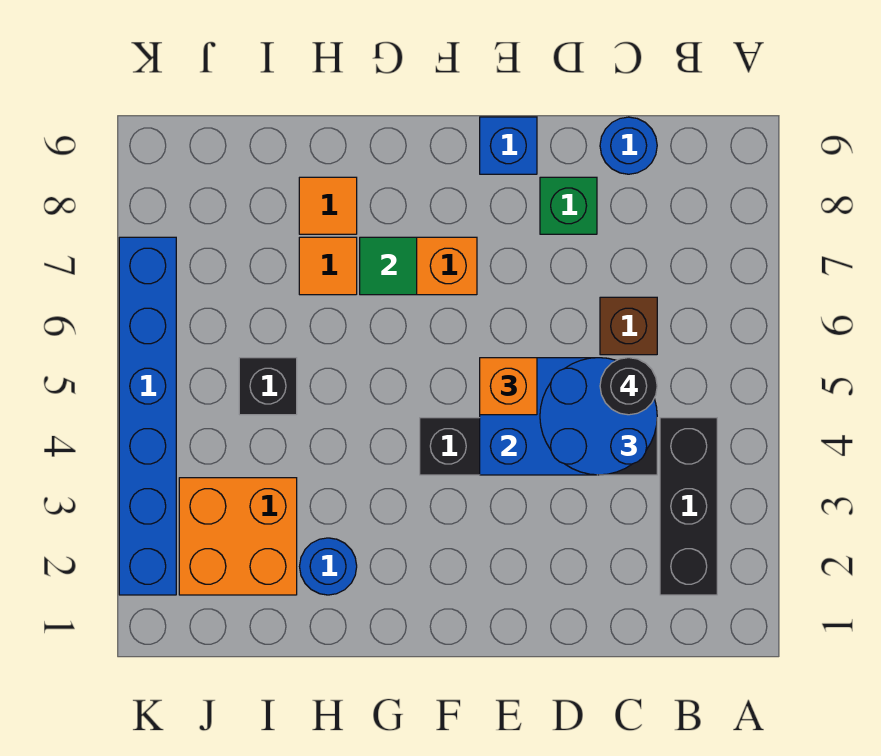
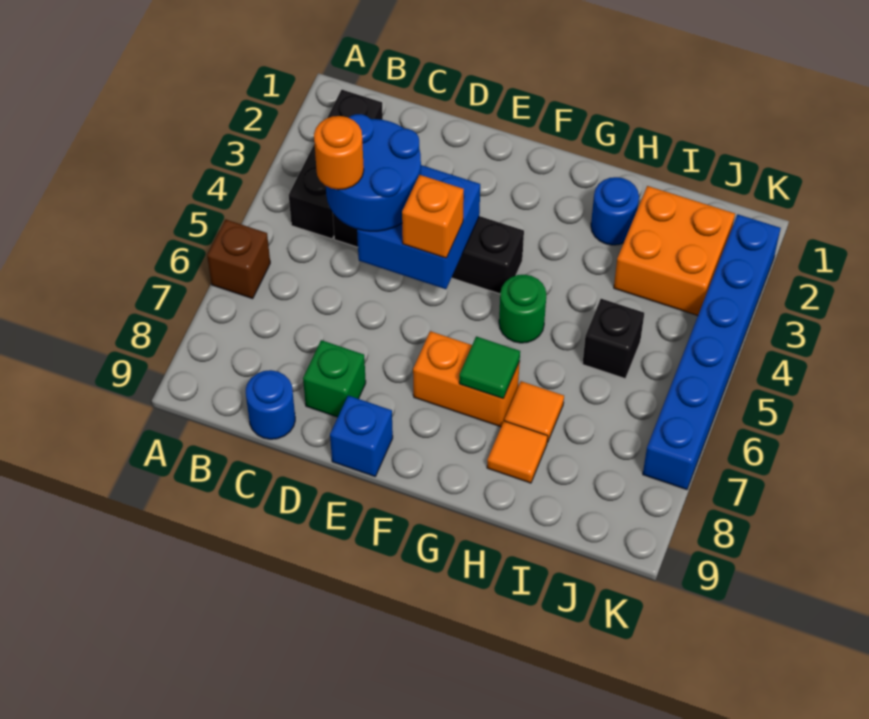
black 1x1 round brick [600,358,657,415] -> orange 1x1 round brick [314,116,364,190]
brown 1x1 brick [600,297,657,355] -> brown 1x1 brick moved to [207,219,270,299]
none -> green 1x1 round brick [499,275,546,343]

